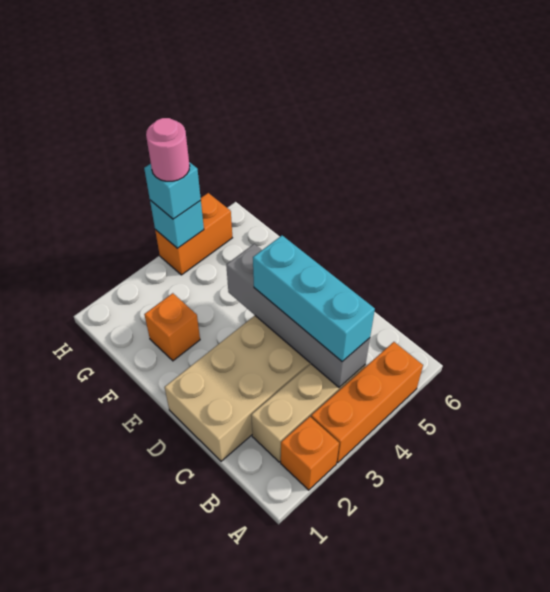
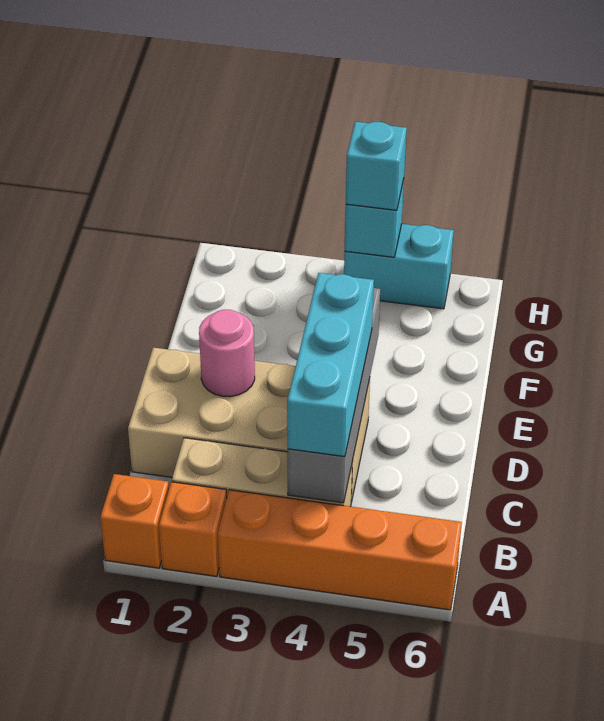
orange 1x3 brick [311,342,423,463] -> orange 1x4 brick [218,490,462,610]
orange 1x1 brick [144,293,200,361] -> orange 1x1 brick moved to [100,474,169,568]
orange 1x2 brick [155,193,232,275] -> cyan 1x2 brick [344,224,454,309]
pink 1x1 round brick [146,118,190,181] -> pink 1x1 round brick moved to [199,310,255,397]

